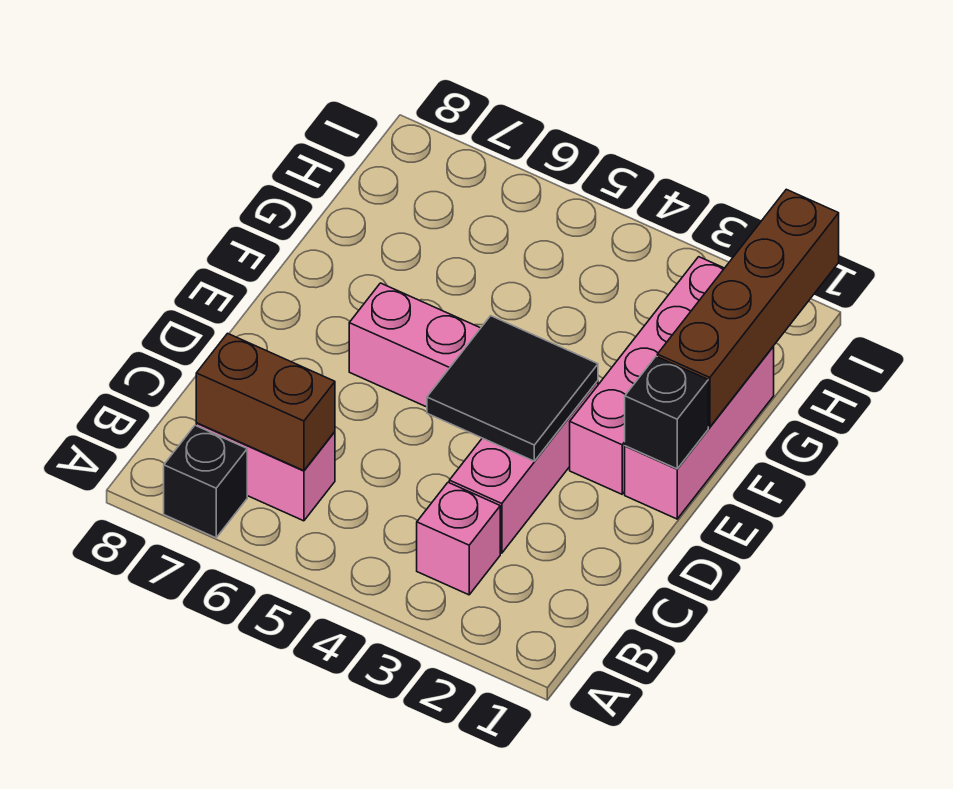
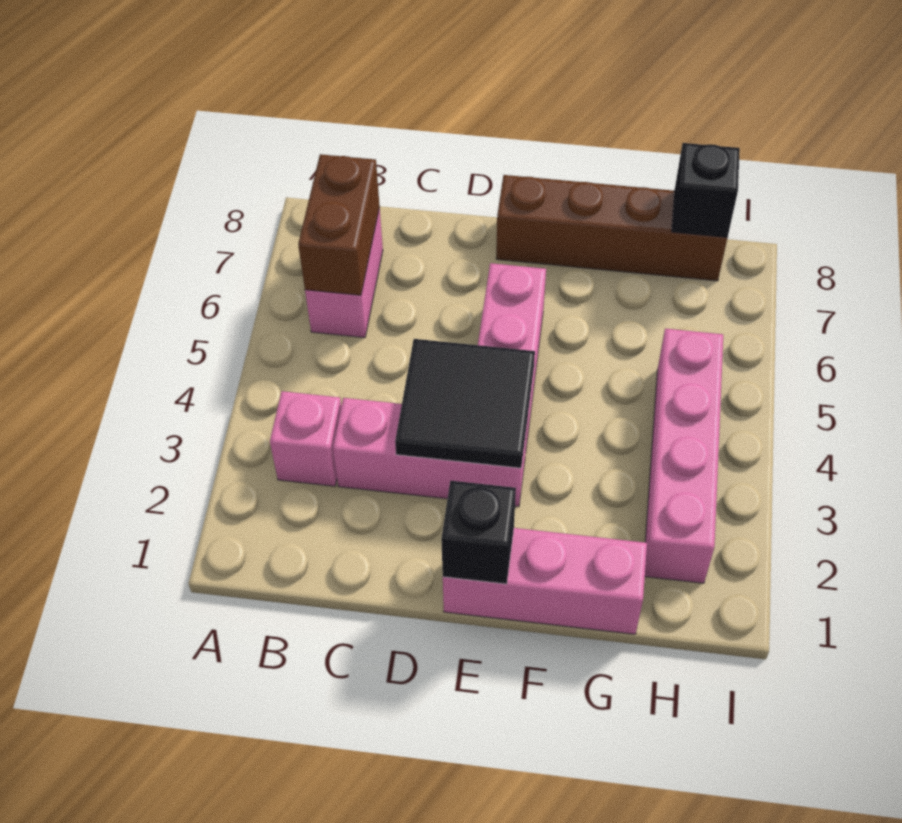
black 1x1 brick [164,425,247,538] -> black 1x1 brick moved to [672,143,740,237]
pink 1x4 brick [570,257,724,494] -> pink 1x4 brick turned to [645,329,723,583]
brown 1x4 brick [657,189,839,427] -> brown 1x4 brick moved to [496,175,727,281]

